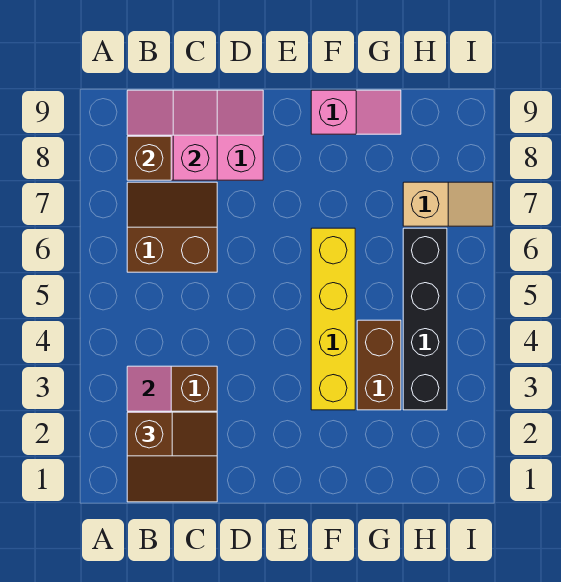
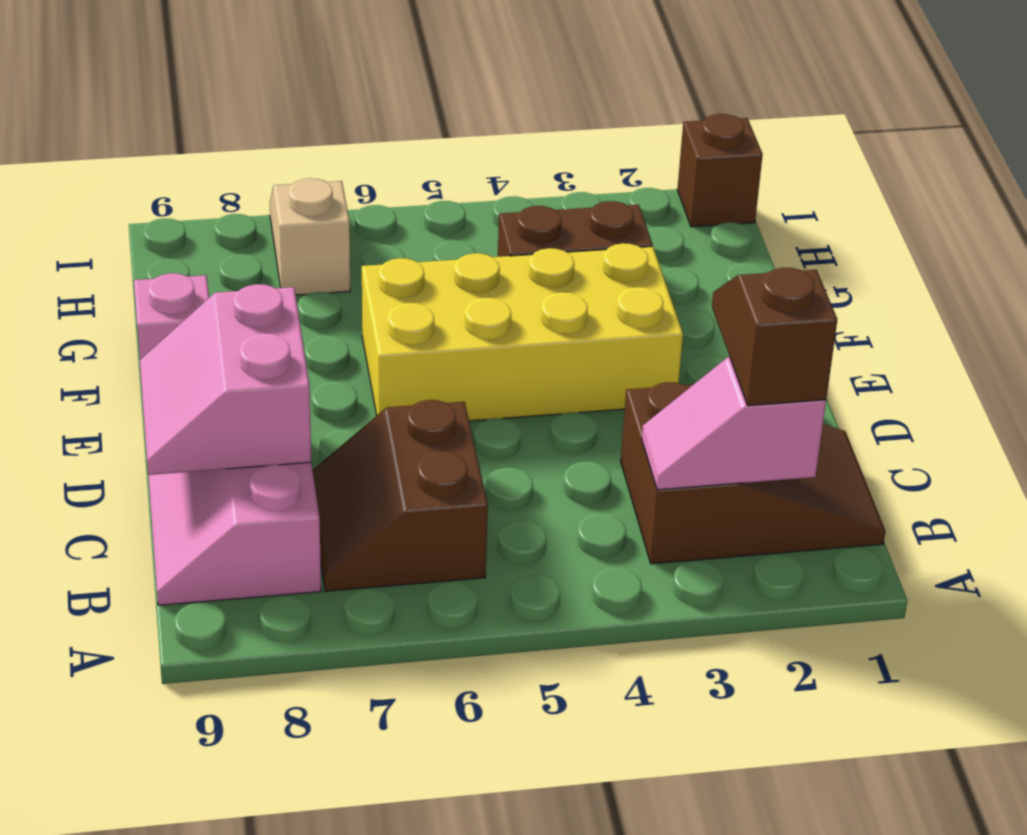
brown 1x1 brick [127,136,171,180] -> brown 1x1 brick moved to [677,114,763,227]
pink 1x2 slope [173,90,217,180] -> pink 2x2 slope [140,284,311,475]
yellow 1x4 brick [311,228,355,410] -> yellow 2x4 brick [362,243,683,421]
black 1x4 brick [403,228,447,410] -> none

